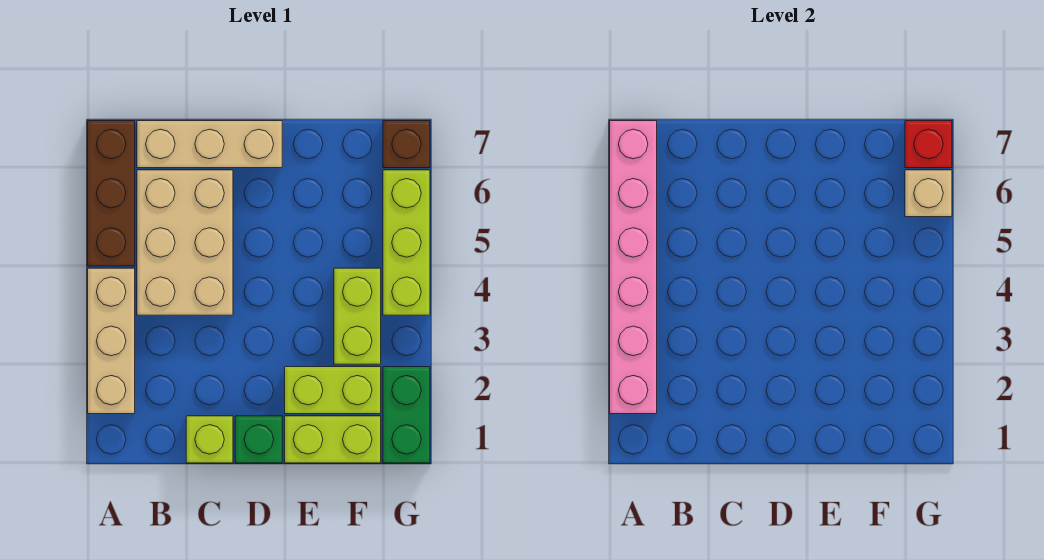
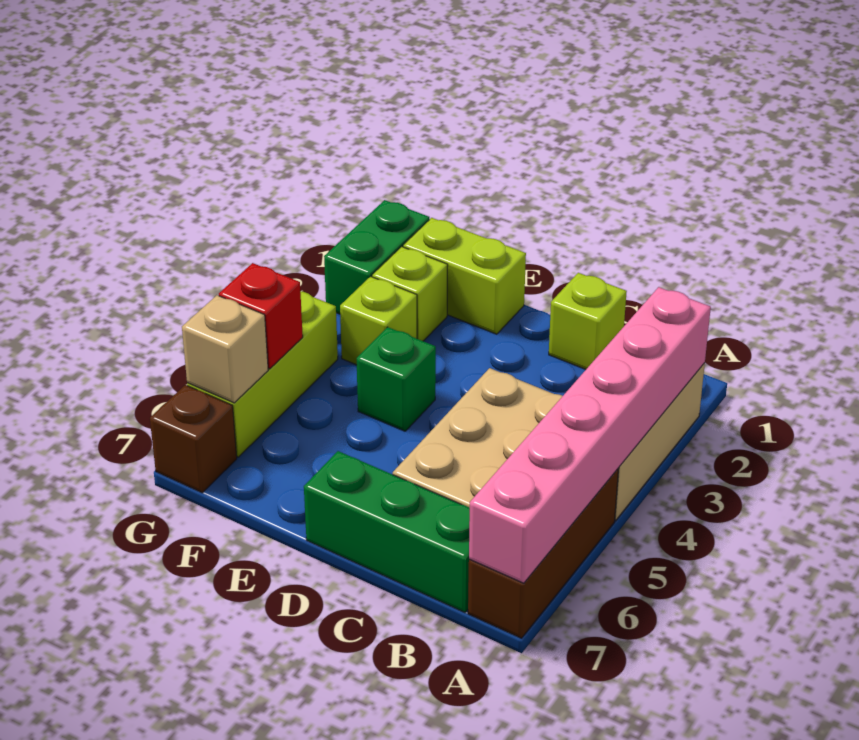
tan 1x3 brick [137,121,282,168] -> green 1x3 brick [304,451,470,612]
green 1x1 brick [235,416,282,463] -> green 1x1 brick moved to [357,327,436,431]
lime 1x2 brick [285,367,381,414] -> lime 1x1 brick [372,247,448,341]
lime 1x2 brick [334,268,381,364] -> lime 1x1 brick [340,276,417,365]
red 1x1 brick [905,121,952,168] -> red 1x1 brick moved to [219,263,303,369]

